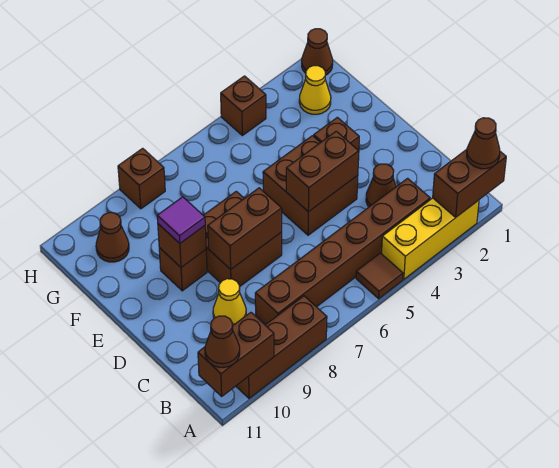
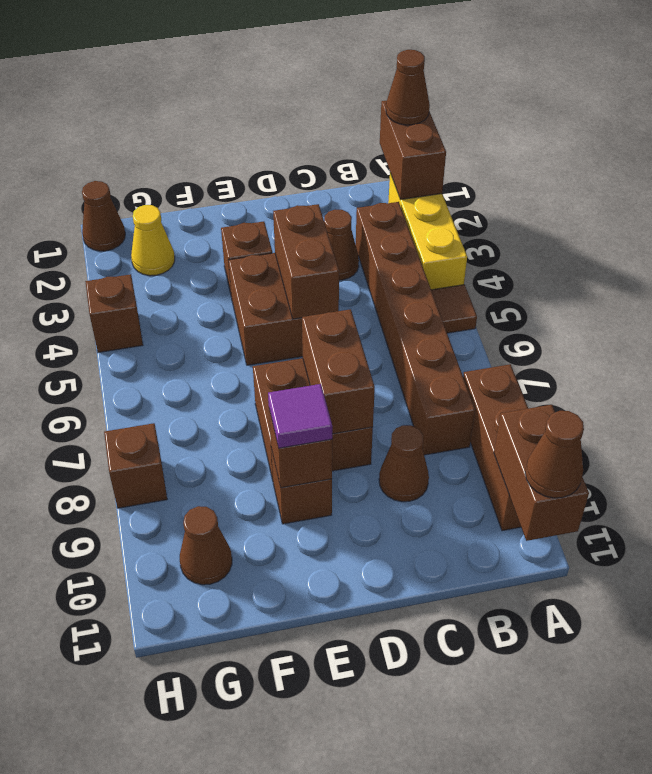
yellow 1x1 cone [213,279,246,325] -> brown 1x1 cone [379,425,429,502]

